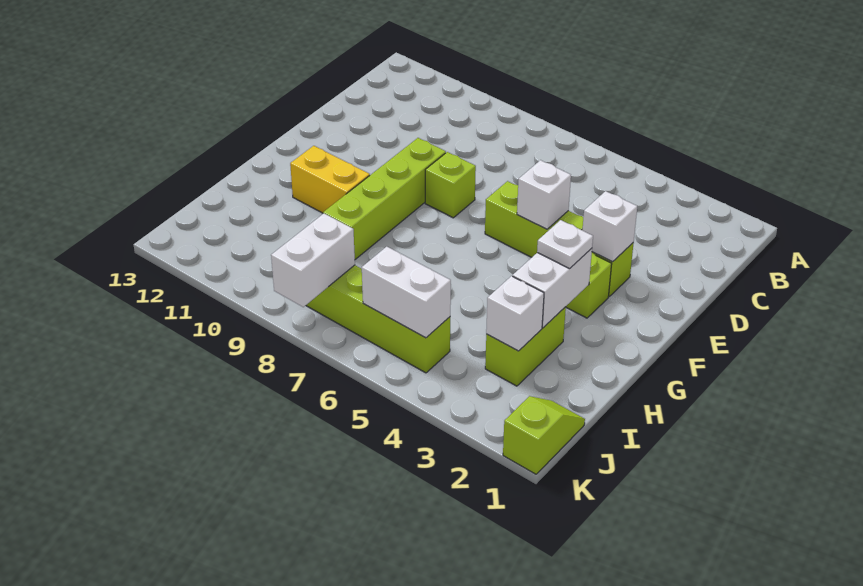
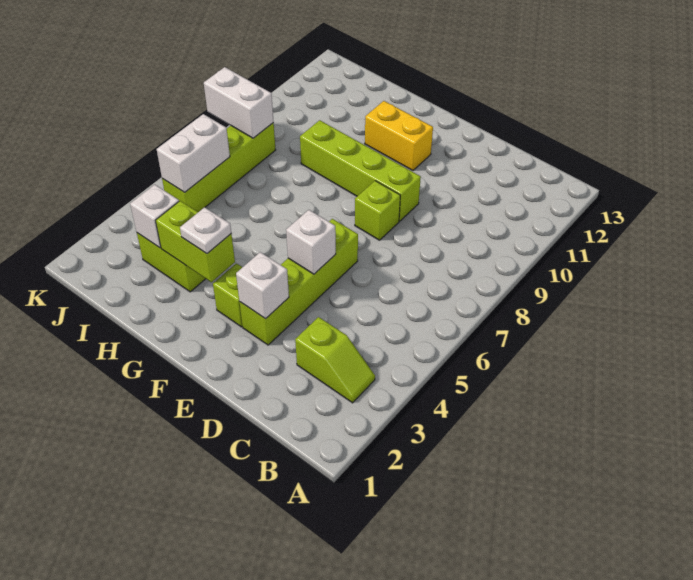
white 1x2 brick [513,248,592,328] -> lime 1x2 brick [156,201,235,282]
yellow 1x2 brick [290,146,370,213] -> yellow 1x2 brick turned to [365,101,433,170]
lime 1x2 slope [503,396,585,474] -> lime 1x2 slope moved to [295,317,375,403]

